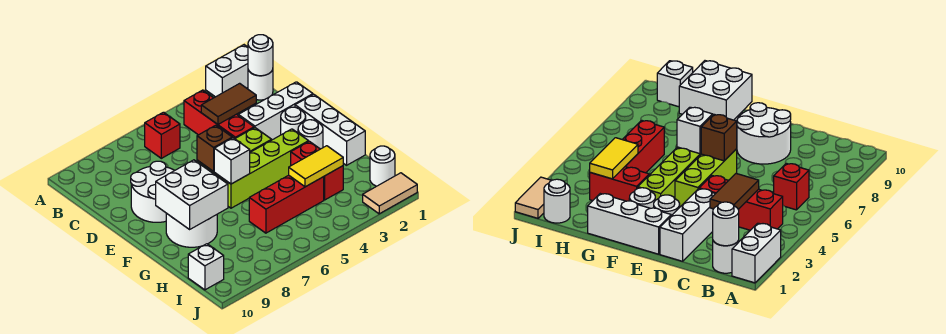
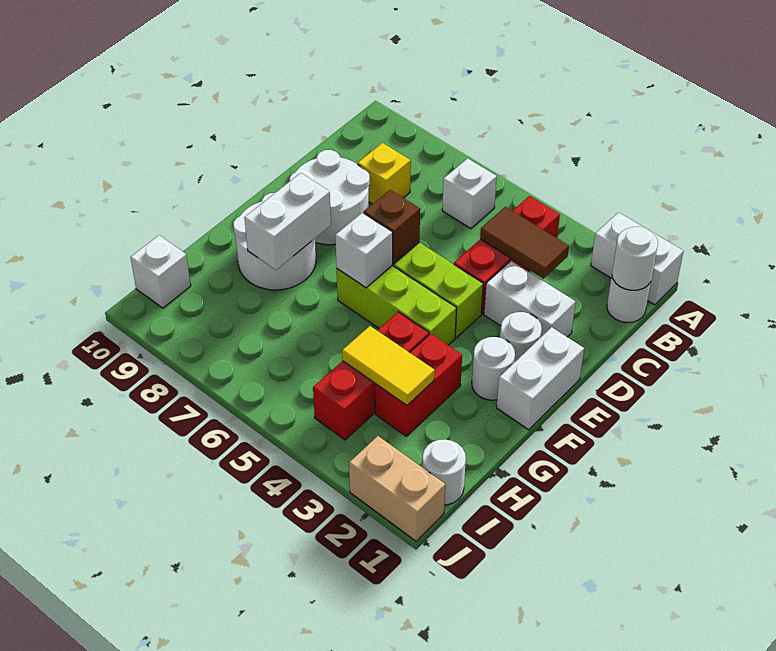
red 1x1 brick [145,112,180,158] -> white 1x1 brick [442,158,497,229]
none -> yellow 1x1 brick [358,143,411,204]
white 1x3 brick [238,82,313,140] -> white 1x2 brick [484,261,576,337]
white 1x3 brick [295,94,365,165] -> white 1x2 brick [497,327,584,430]
lime 1x4 brick [214,129,309,208] -> lime 1x3 brick [337,266,457,345]
white 2x2 brick [156,160,228,229] -> white 1x2 brick [244,173,331,270]
red 1x3 brick [249,175,324,233] -> red 1x3 brick turned to [313,312,429,440]
tan 1x2 tile [363,173,417,214] -> tan 1x2 brick [349,436,445,541]

